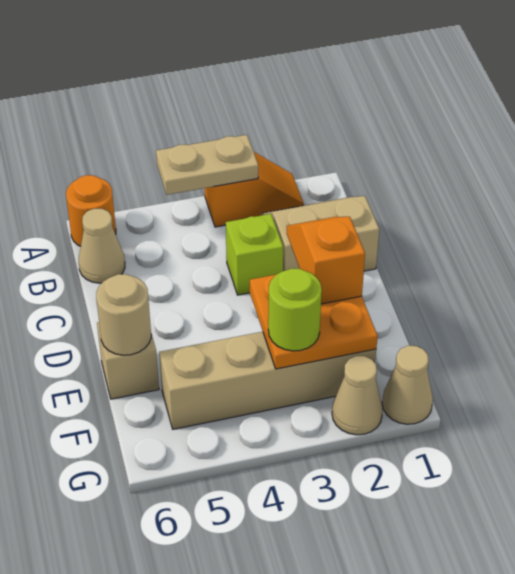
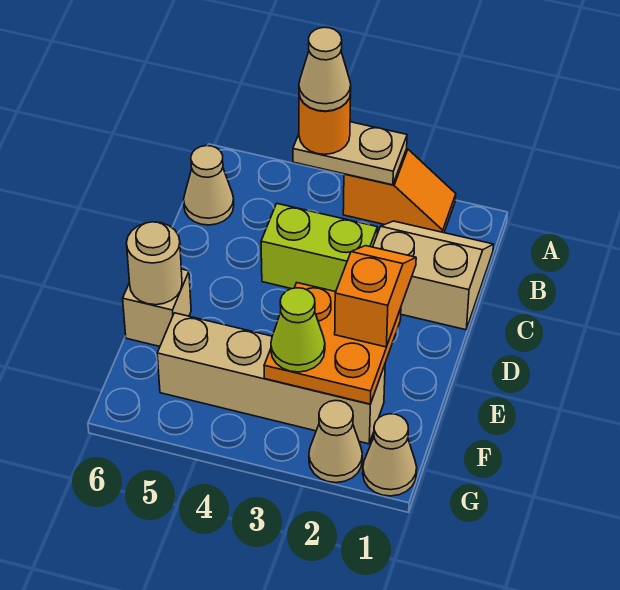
none -> tan 1x1 cone [299,27,351,111]
orange 1x1 round brick [66,175,116,246] -> orange 1x1 round brick moved to [299,93,351,154]
lime 1x1 brick [226,214,283,295] -> lime 1x2 brick [261,204,377,292]
lime 1x1 round brick [268,269,322,351] -> lime 1x1 cone [271,288,325,372]

